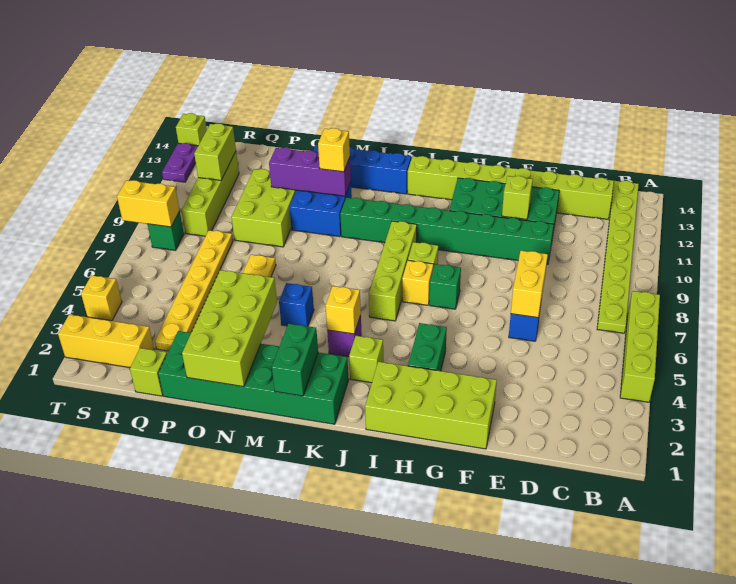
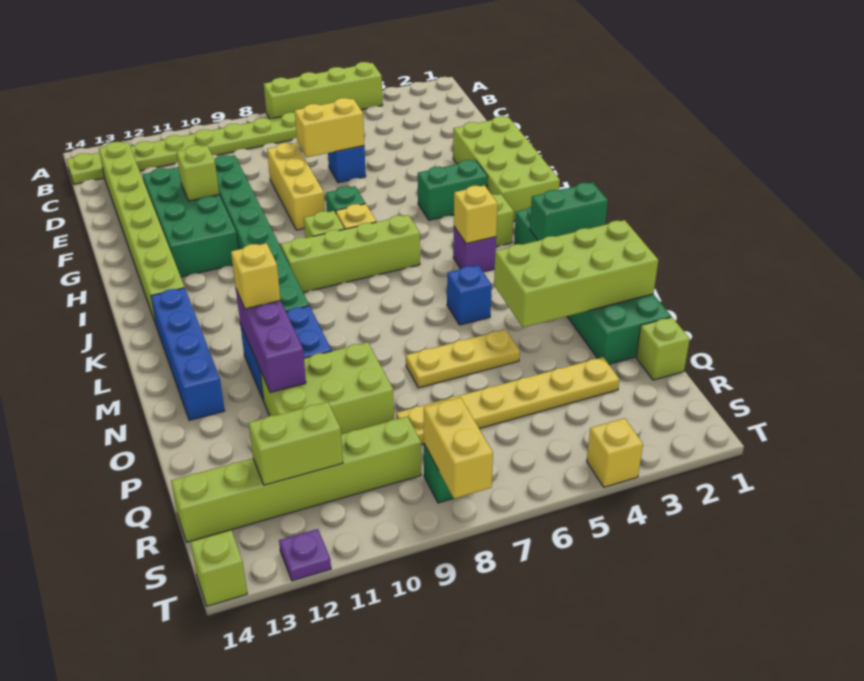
yellow 1x3 brick [58,314,154,368] -> yellow 1x3 brick moved to [267,143,325,230]
lime 1x4 brick [181,152,239,236] -> lime 1x6 brick [171,416,421,542]
purple 1x2 plate [162,143,198,182] -> purple 1x1 plate [279,529,331,581]

